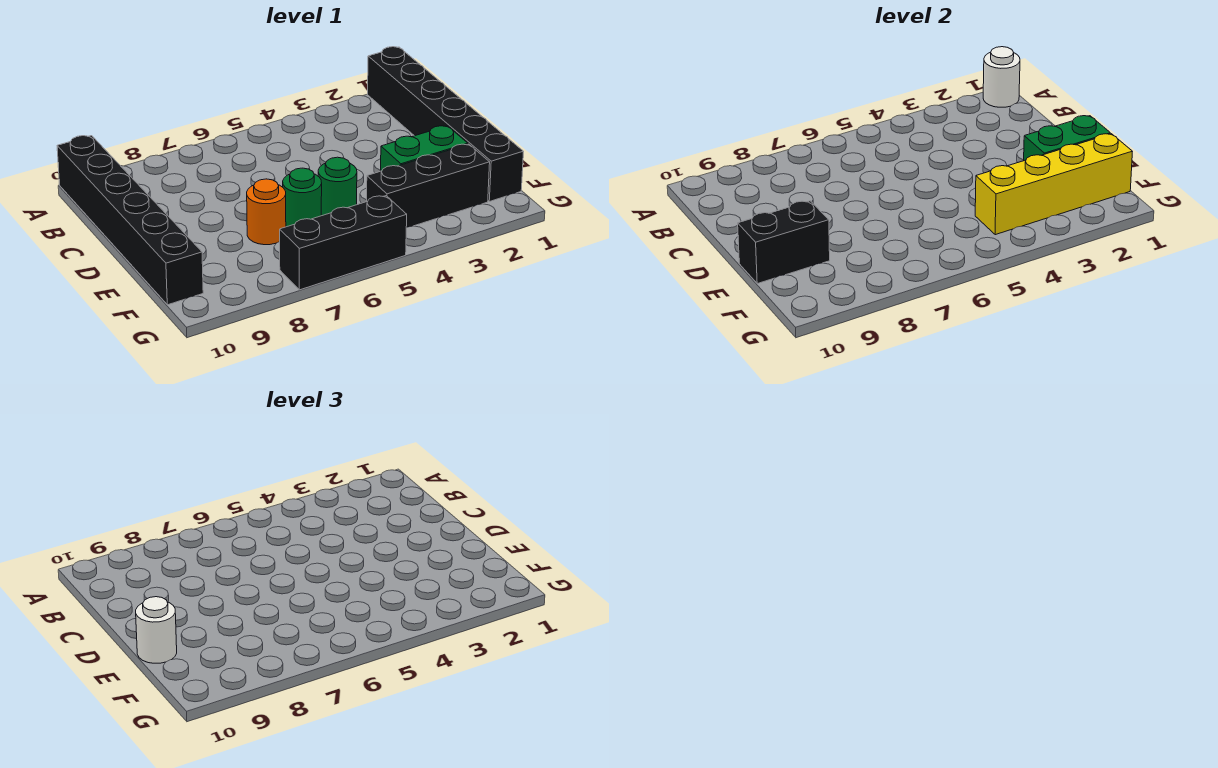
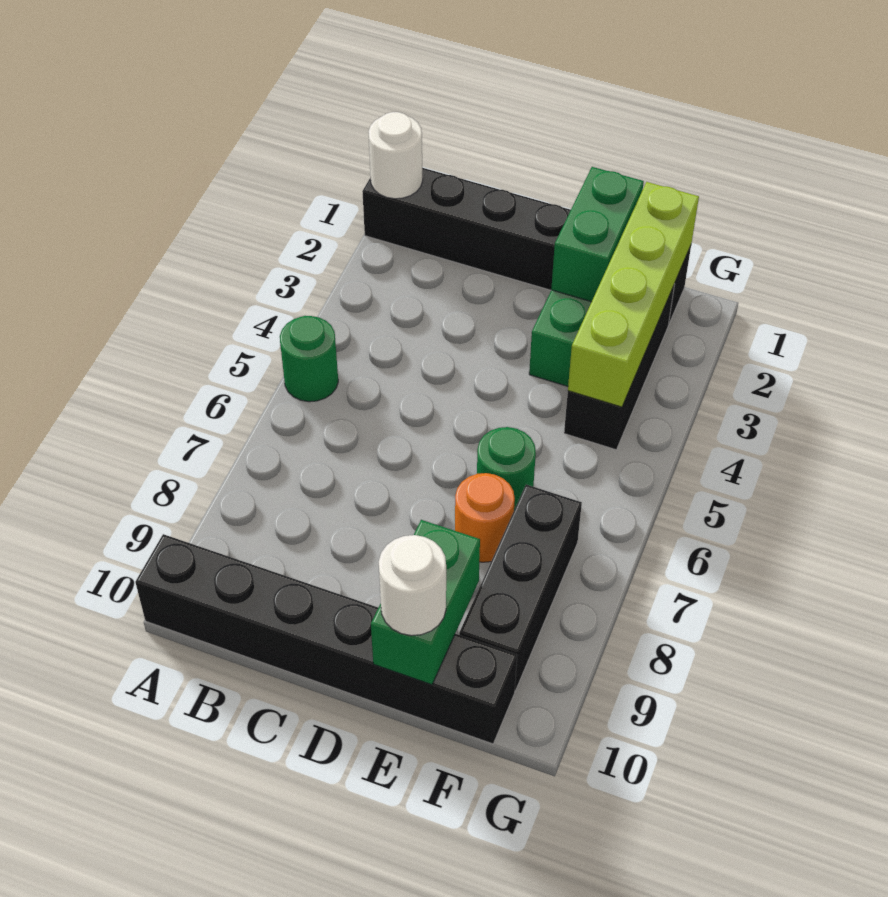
green 1x1 round brick [318,157,357,216] -> green 1x1 round brick moved to [280,316,338,402]
black 1x2 brick [738,201,830,284] -> green 1x2 brick [371,520,480,685]
yellow 1x4 brick [975,134,1132,235] -> lime 1x4 brick [568,182,699,407]
black 1x3 brick [280,196,407,290] -> black 1x3 brick moved to [459,485,582,690]

